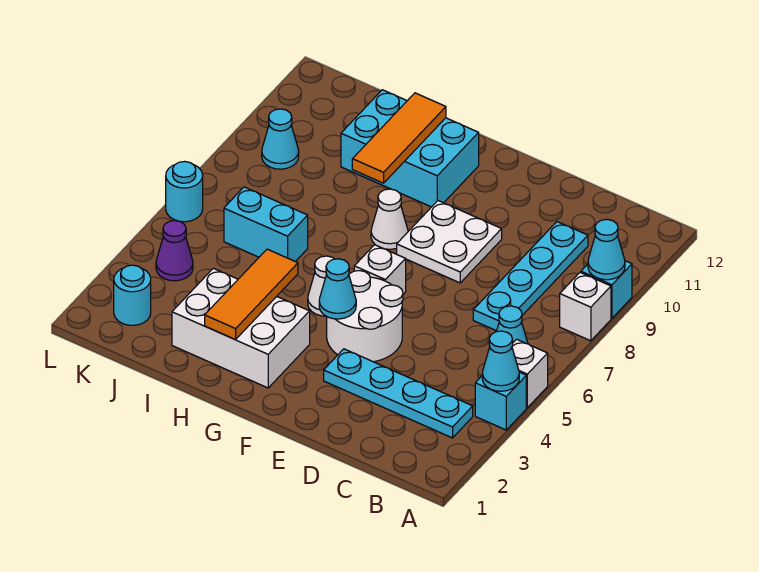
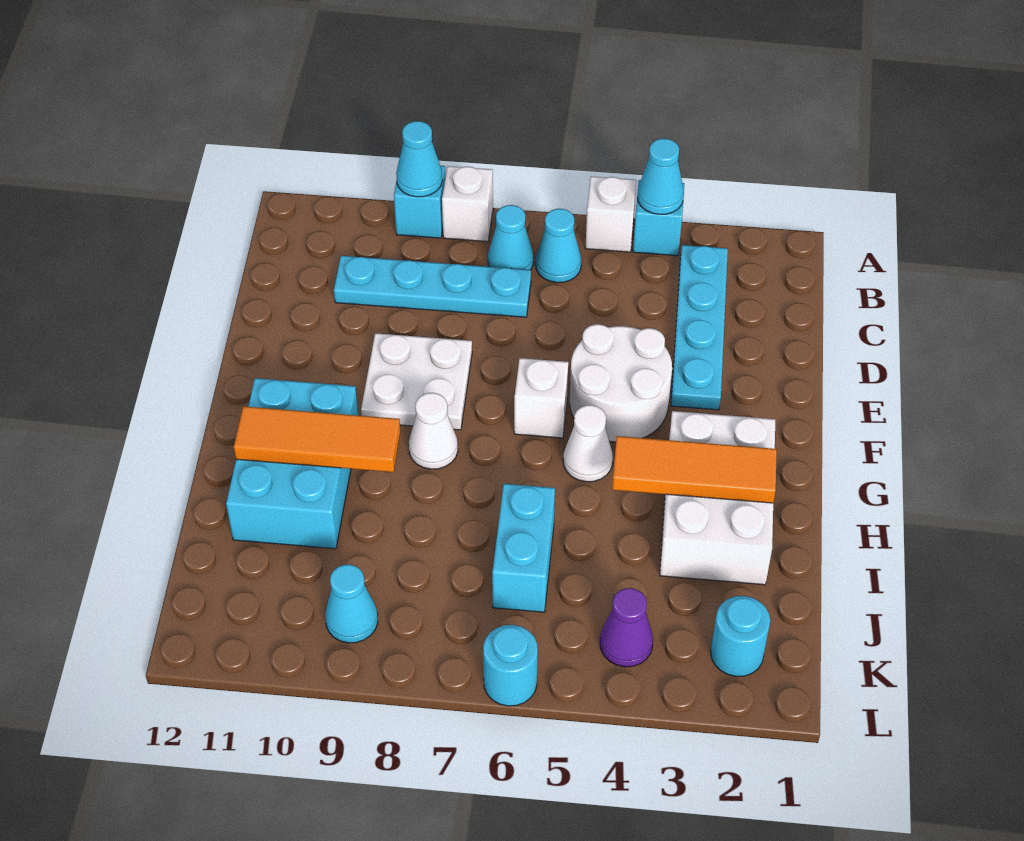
cyan 1x1 cone [319,259,356,319] -> cyan 1x1 cone moved to [488,205,533,270]

